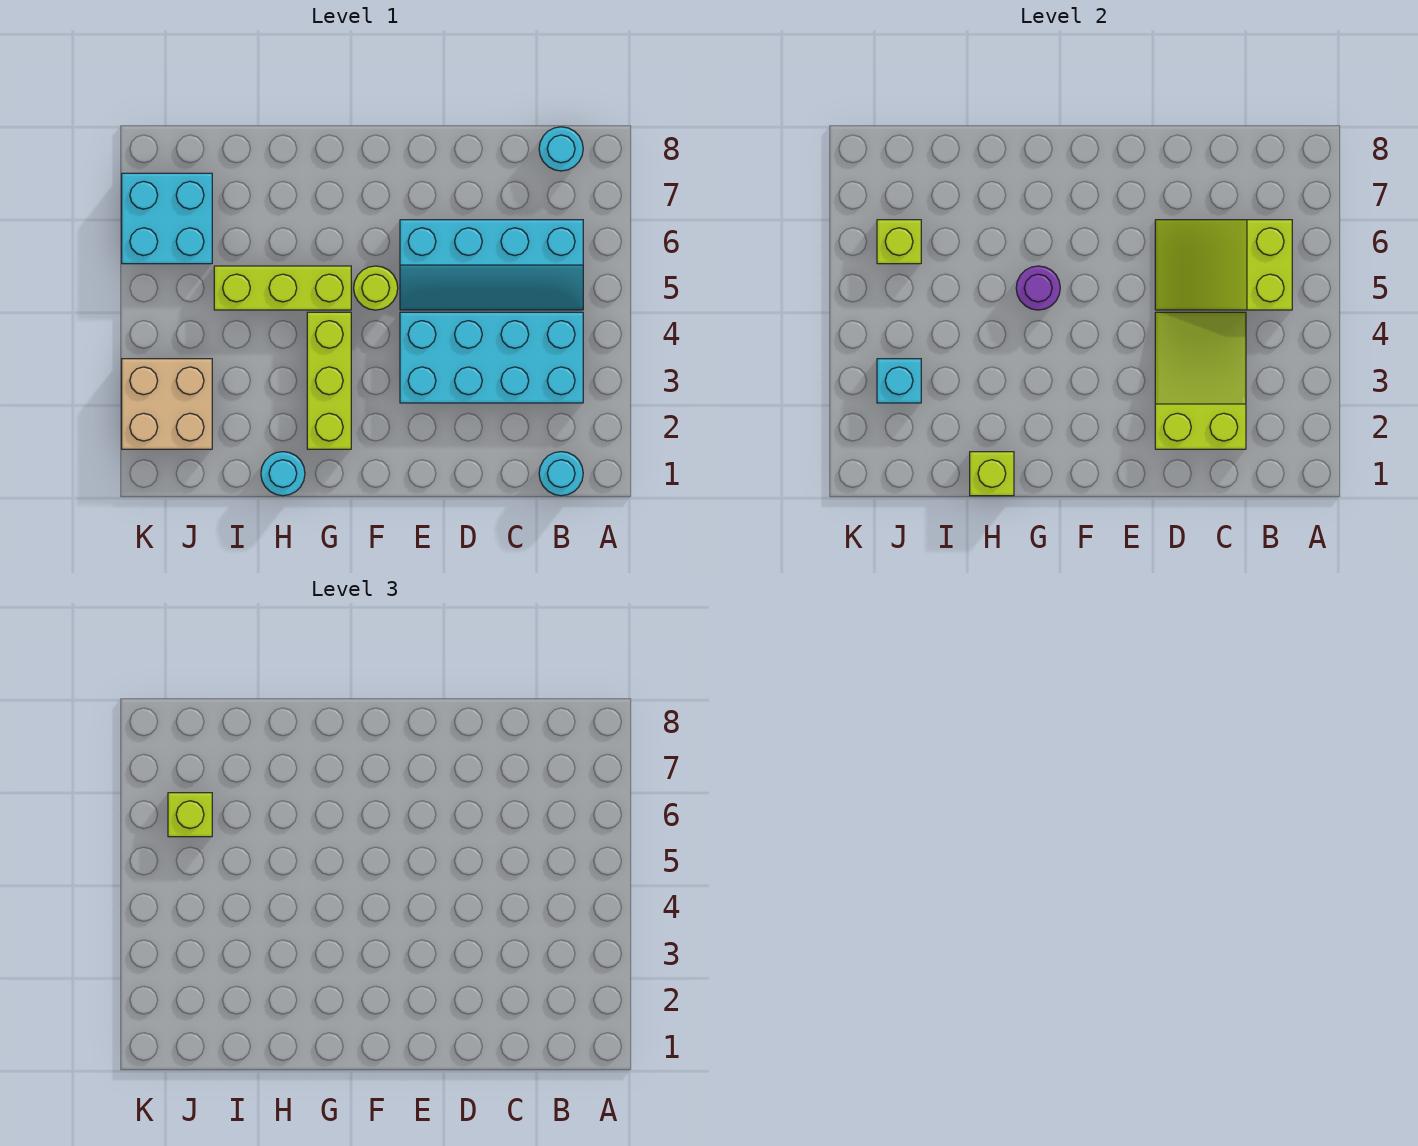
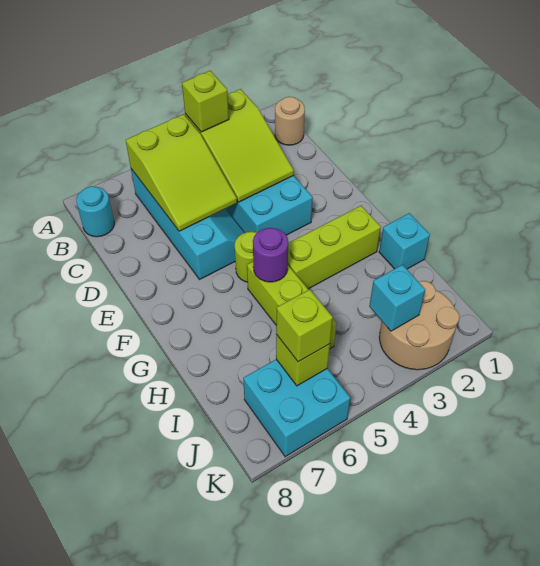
cyan 1x1 round brick [539,452,583,496] -> tan 1x1 round brick [275,97,305,145]
lime 2x3 slope [1155,312,1246,449] -> lime 2x3 slope turned to [185,89,294,202]
cyan 1x1 round brick [261,452,305,496] -> cyan 1x1 brick [379,213,430,269]
lime 1x1 brick [970,452,1014,496] -> lime 1x1 brick moved to [182,71,229,132]
tan 2x2 brick [122,359,212,449] -> tan 2x2 round brick [379,281,459,370]

